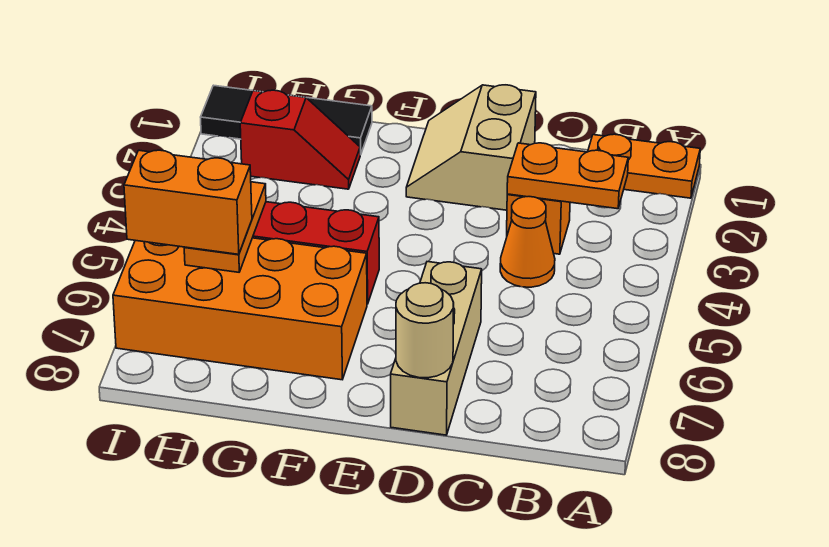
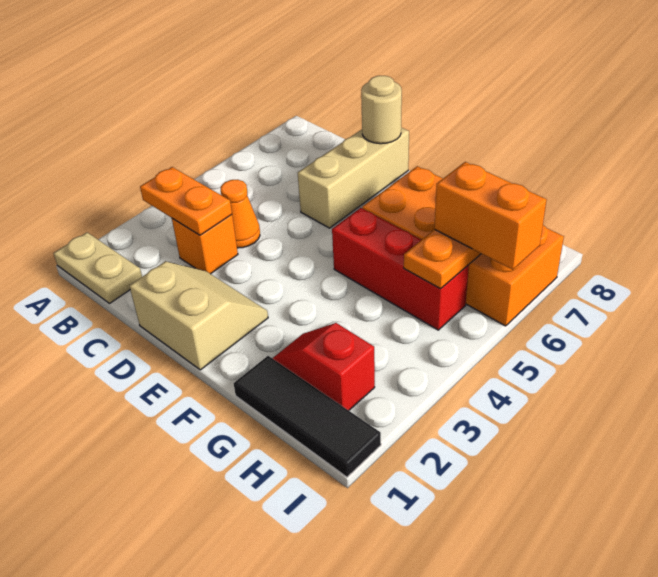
orange 1x2 plate [588,134,700,198] -> tan 1x2 plate [53,232,142,303]
tan 2x2 slope [406,85,536,210] -> tan 2x2 slope turned to [129,261,268,370]

